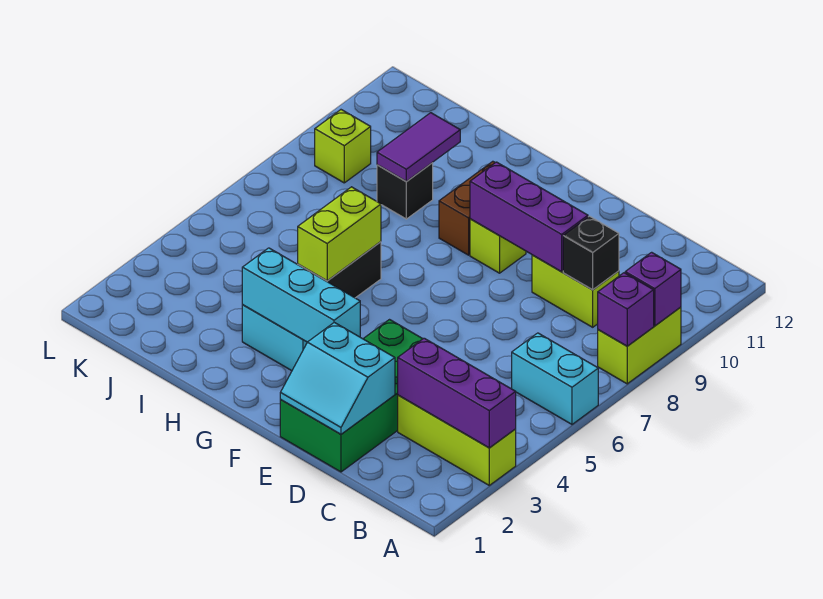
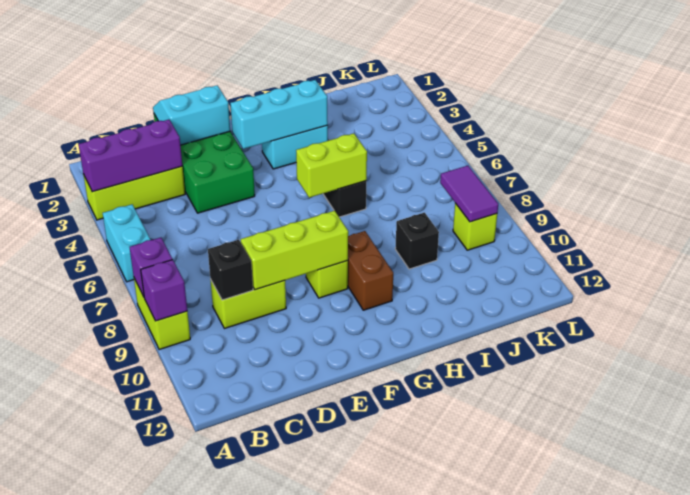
cyan 1x2 brick [512,333,598,424] -> cyan 1x2 brick turned to [103,205,151,282]
purple 1x3 brick [470,162,588,272] -> lime 1x3 brick [241,211,348,290]
lime 1x2 brick [298,187,381,281] -> lime 1x2 brick turned to [296,133,367,198]
purple 1x2 tile [377,113,460,182] -> purple 1x2 tile moved to [440,166,498,222]

